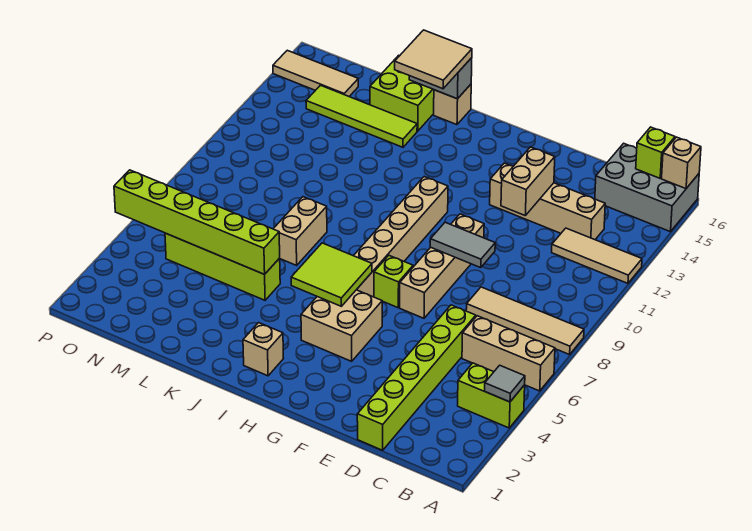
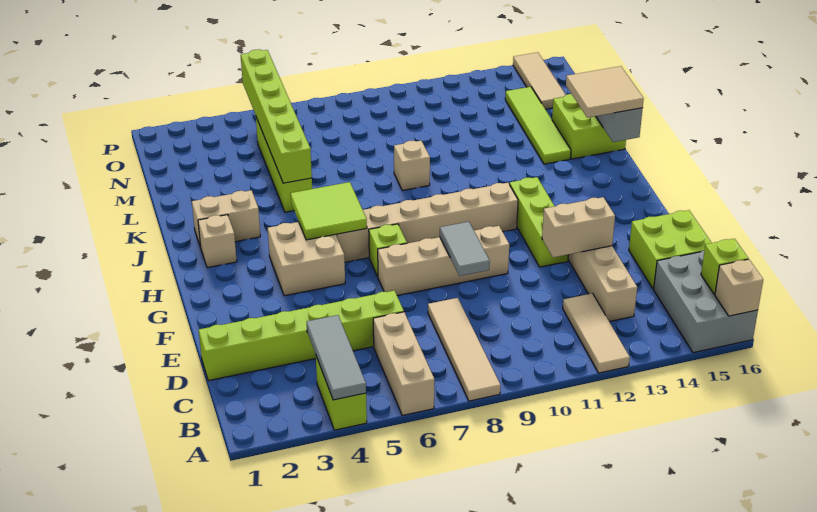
grey 1x1 tile [485,365,525,402] -> grey 1x3 tile [307,315,366,400]
none -> lime 2x2 brick [629,210,712,289]
none -> lime 1x3 brick [510,177,568,267]
tan 1x1 brick [434,84,471,125] -> tan 1x1 brick moved to [394,141,430,190]
tan 1x2 brick [274,197,327,265] -> tan 1x2 brick moved to [192,190,260,247]

